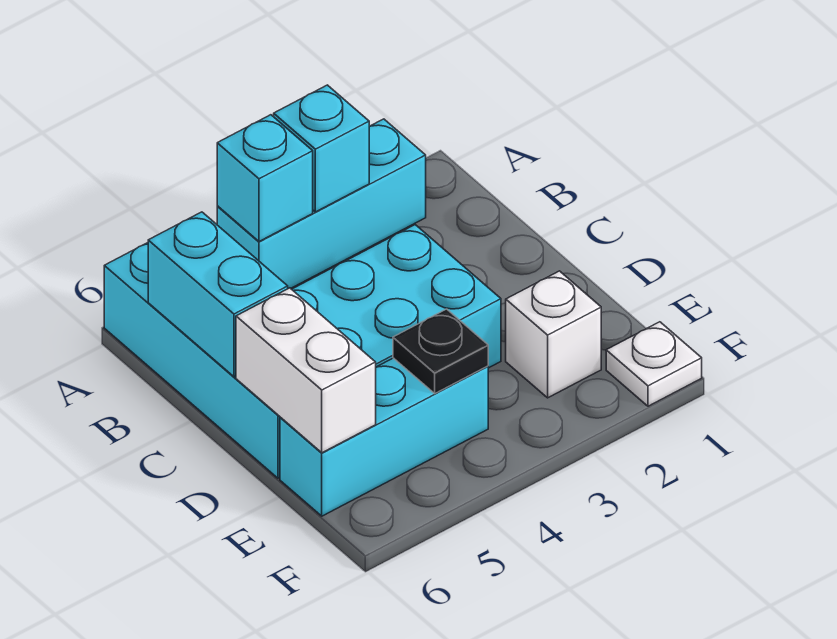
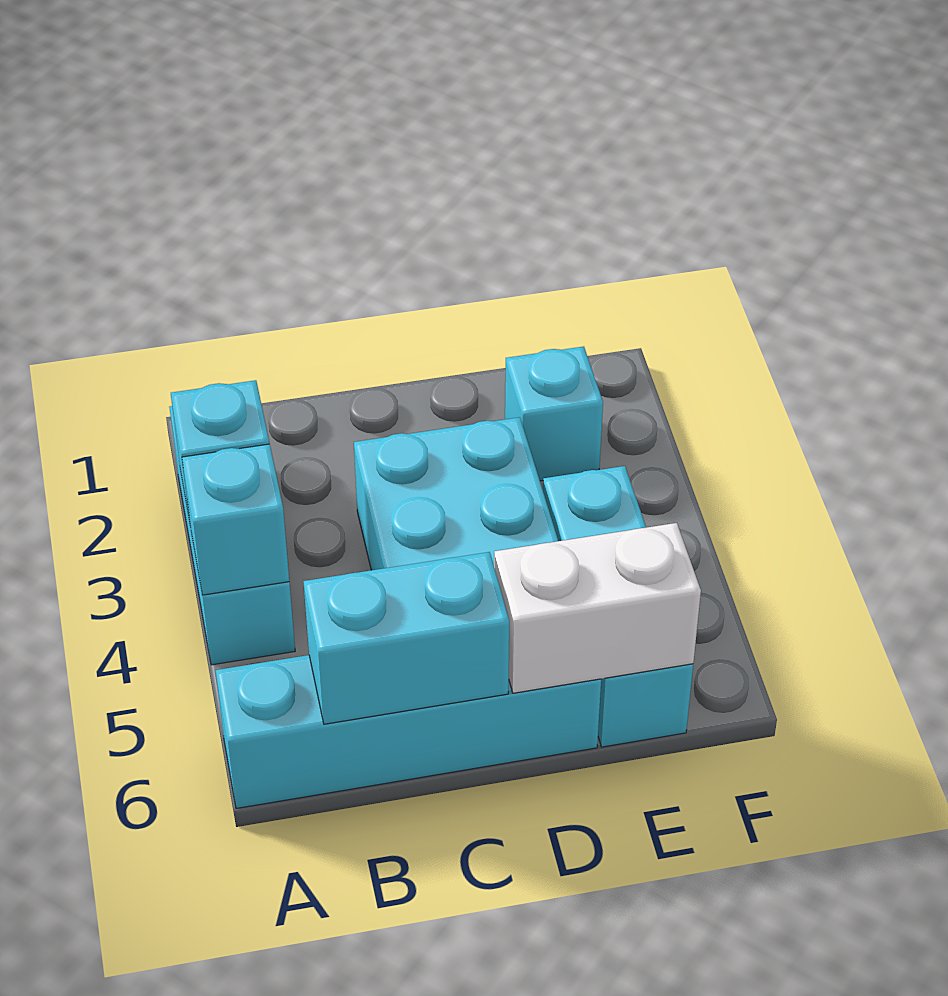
white 1x1 brick [506,271,601,398] -> cyan 1x1 brick [505,347,603,481]
black 1x1 plate [393,309,488,393] -> none
white 1x1 plate [606,322,702,406] -> none

